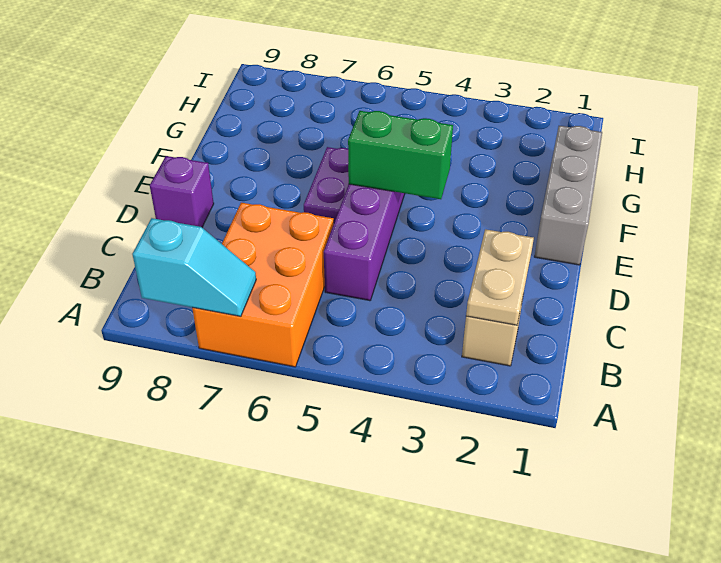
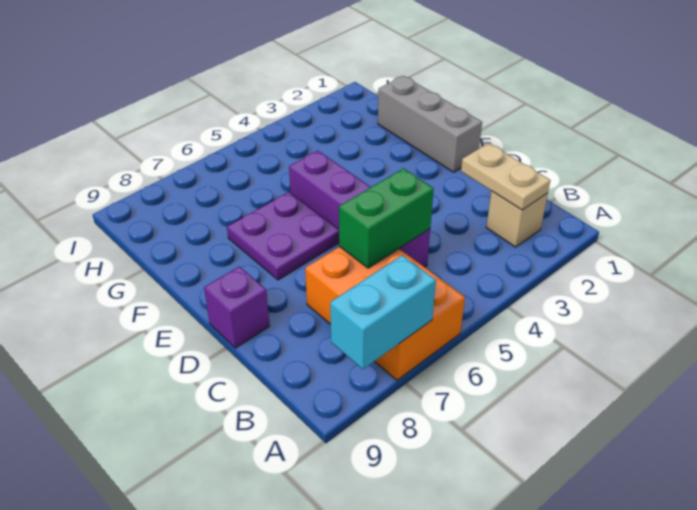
cyan 1x2 slope [132,218,256,316] -> cyan 1x2 brick [330,255,436,369]
green 1x2 brick [348,111,453,199] -> green 1x2 brick moved to [339,168,434,268]
purple 1x2 plate [304,147,349,222] -> purple 2x2 plate [227,192,339,280]

